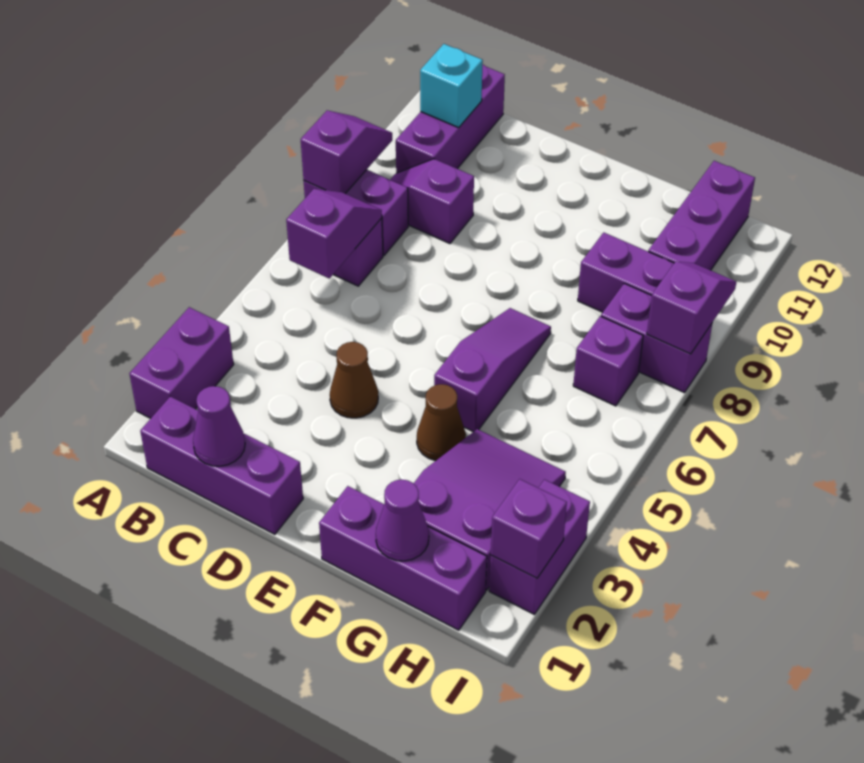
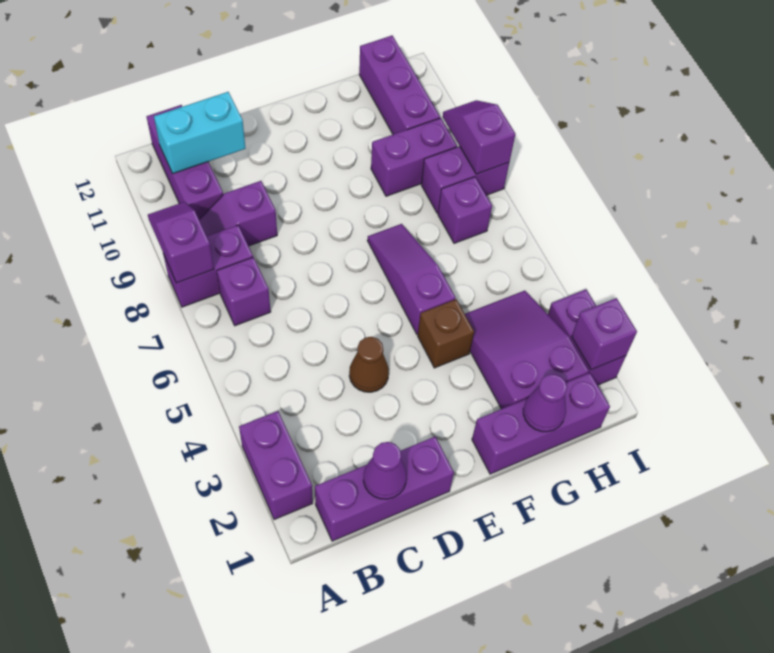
purple 1x2 slope [286,189,382,278] -> none
cyan 1x1 brick [420,44,483,128] -> cyan 1x2 brick [154,92,246,173]
brown 1x1 cone [417,384,466,461] -> brown 1x1 brick [418,299,474,368]

